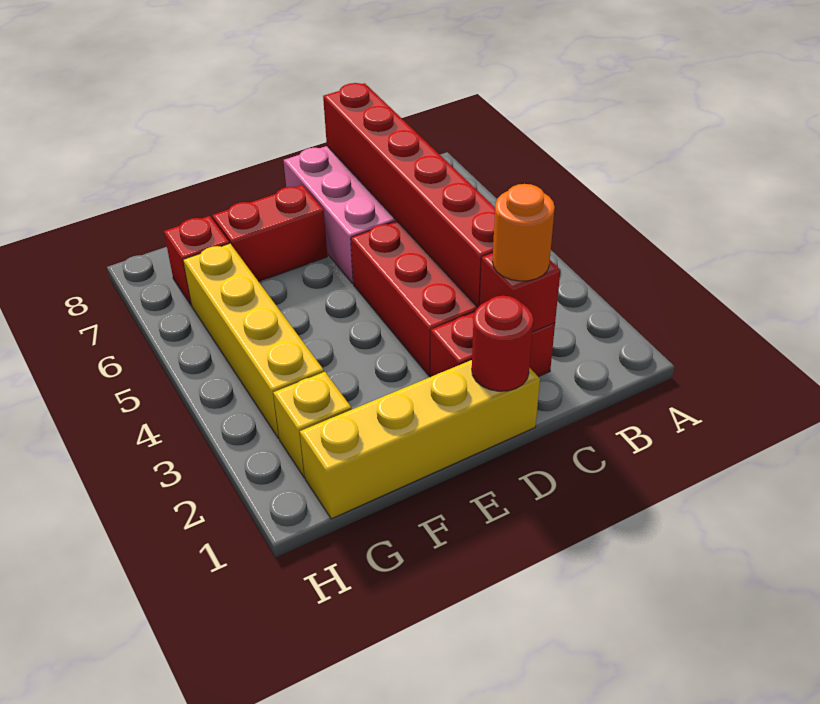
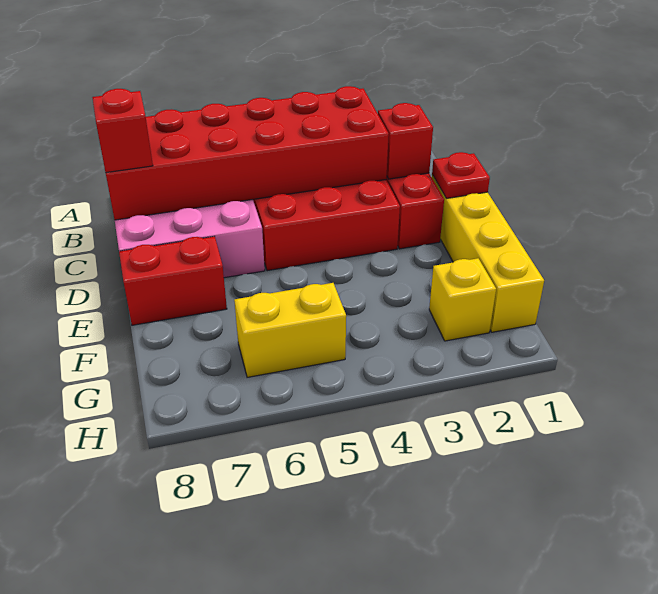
orange 1x1 round brick [493,184,555,281] -> none
red 1x6 brick [323,83,495,307] -> red 2x6 brick [106,86,389,220]
red 1x1 round brick [472,296,533,391] -> red 1x1 plate [432,152,490,198]
red 1x2 brick [212,185,327,282] -> red 1x2 brick turned to [119,236,227,325]
yellow 1x4 brick [183,243,324,438] -> yellow 1x2 brick [234,283,346,377]
red 1x1 brick [164,216,229,306] -> red 1x1 brick moved to [92,89,153,173]

